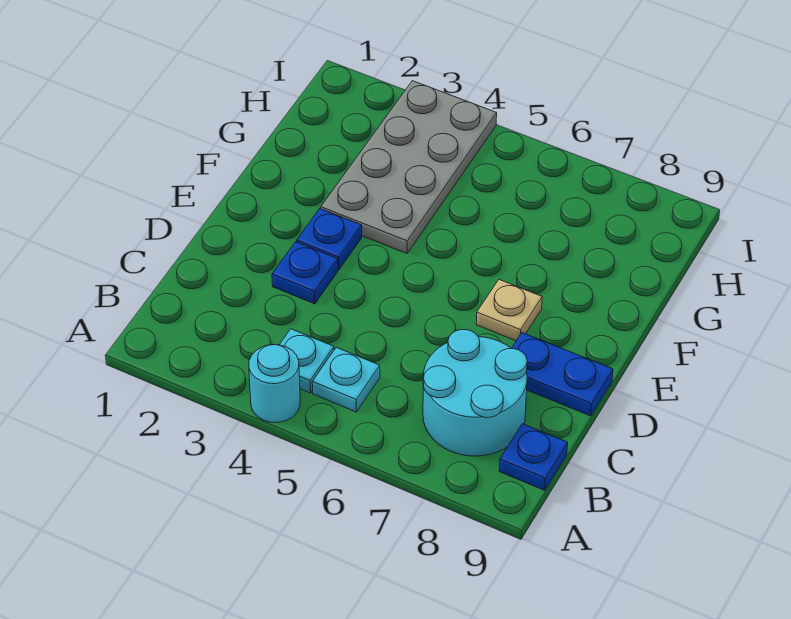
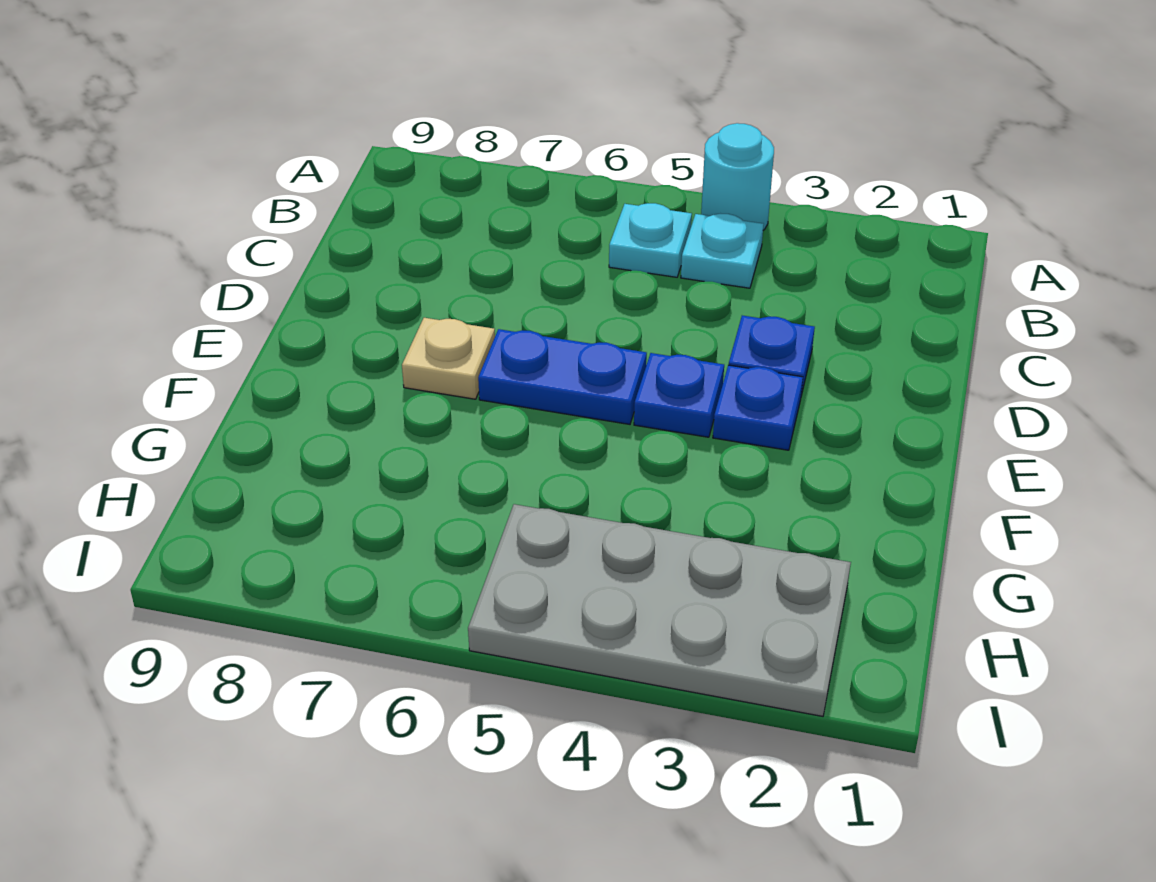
cyan 2x2 round brick [423,330,527,456] -> none
blue 1x1 plate [499,424,568,490] -> blue 1x1 plate moved to [634,353,724,437]
blue 1x2 plate [512,333,613,416] -> blue 1x2 plate moved to [478,329,647,424]
grey 2x4 plate [321,81,497,254] -> grey 2x4 plate turned to [468,504,851,716]

